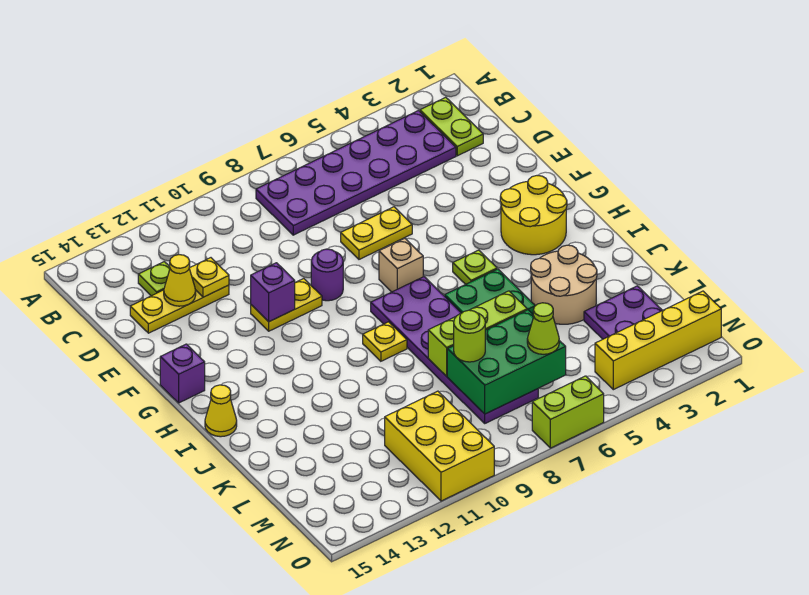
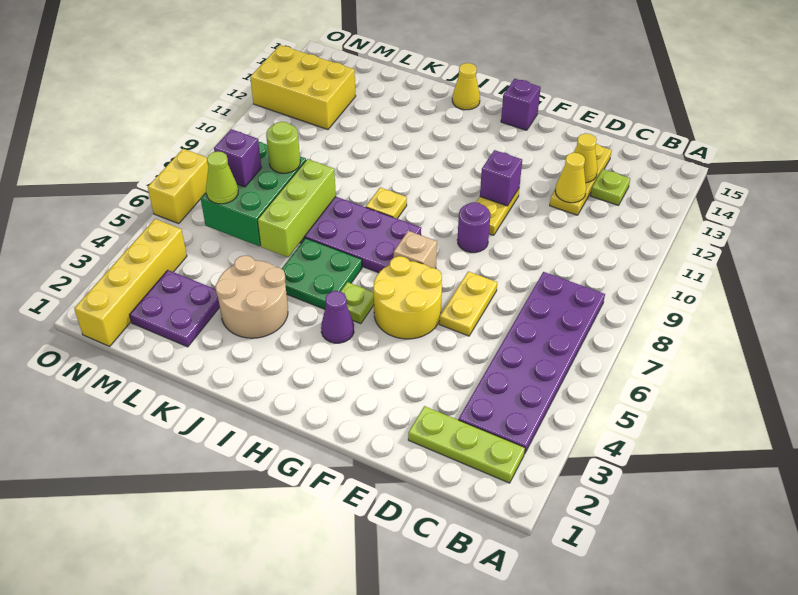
lime 1x2 plate [420,97,483,156] -> lime 1x3 plate [408,406,525,483]
yellow 1x1 plate [189,258,229,297] -> yellow 1x1 cone [555,153,586,203]
yellow 2x2 round brick [500,176,567,255] -> yellow 2x2 round brick moved to [373,256,442,339]
none -> purple 1x1 cone [321,291,354,343]
none -> purple 1x1 brick [214,129,261,187]
yellow 2x3 brick [385,391,494,501] -> yellow 2x3 brick moved to [250,45,356,130]
lime 1x2 brick [532,376,604,448] -> yellow 1x2 brick [148,149,208,224]

